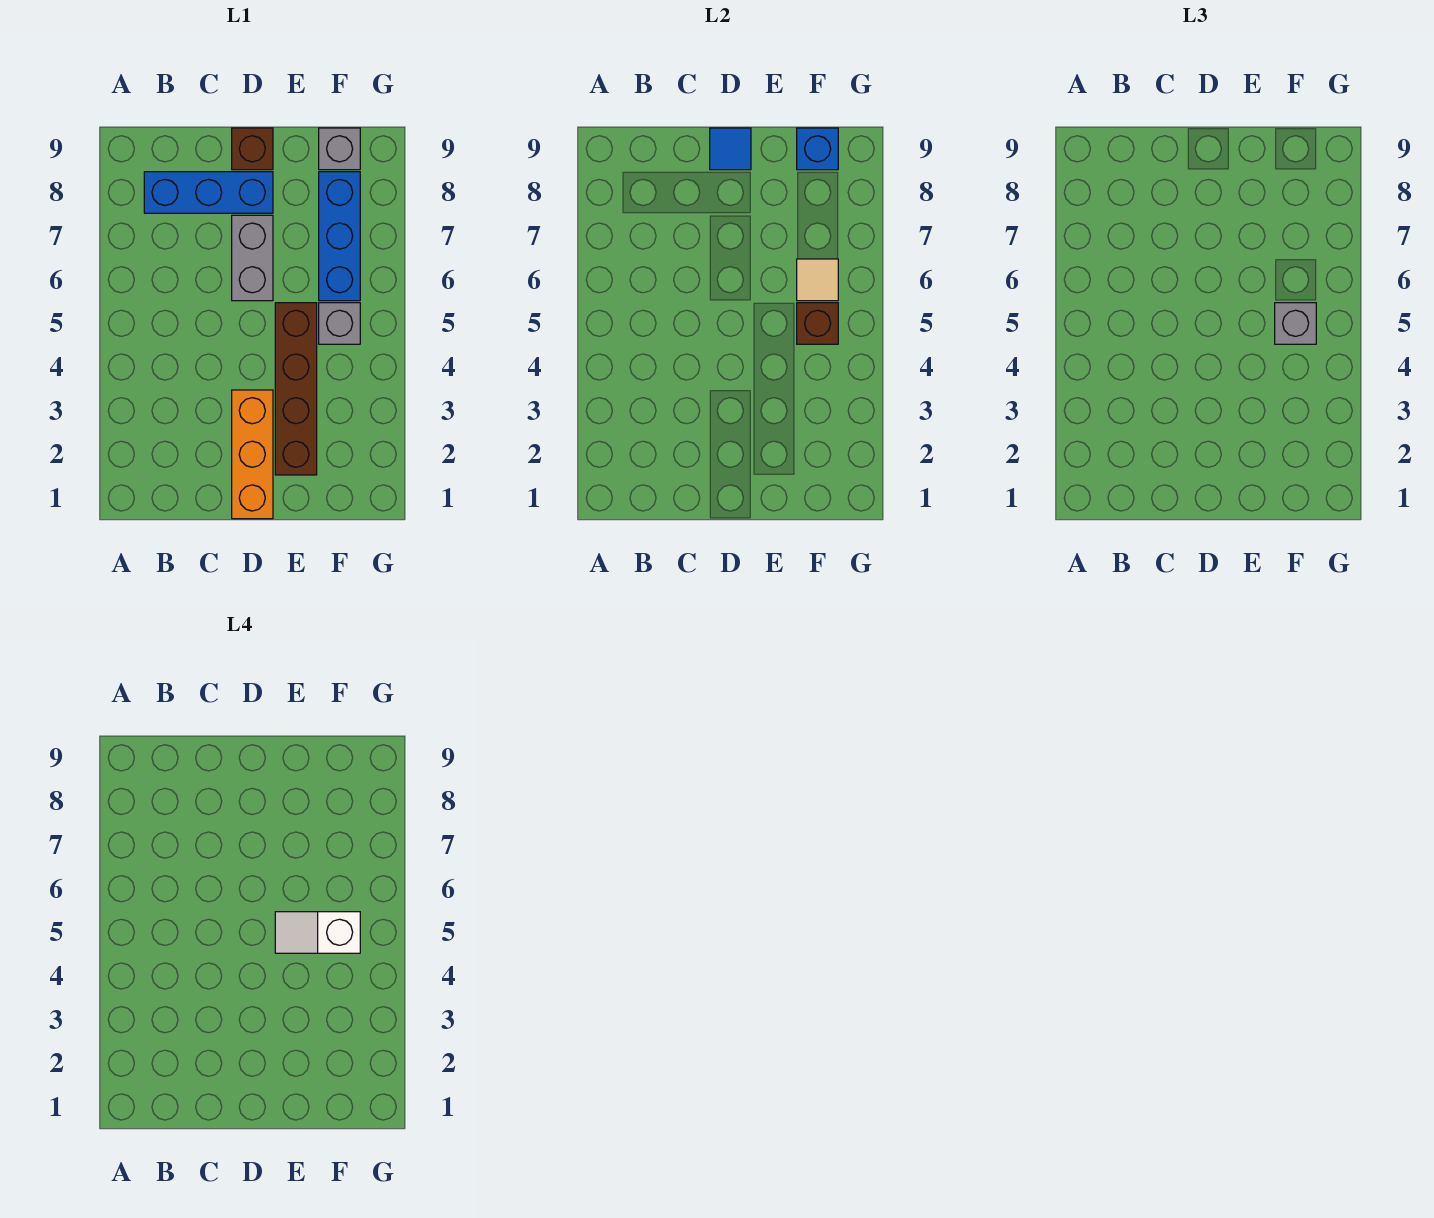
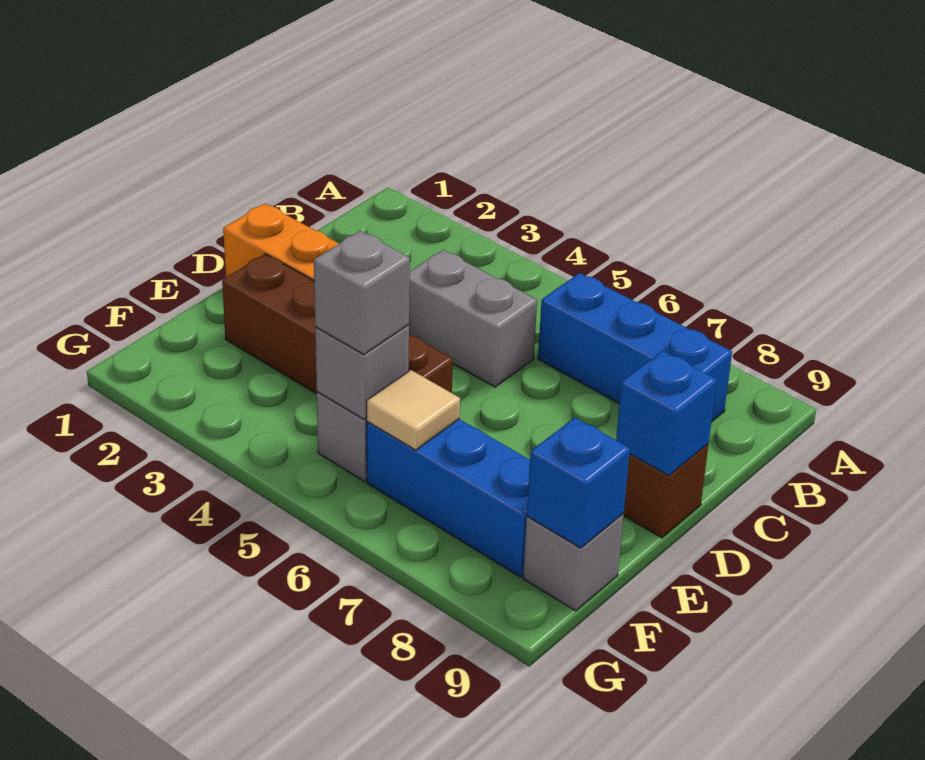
blue 1x3 brick [144,172,273,213] -> blue 1x3 brick turned to [538,273,732,422]
grey 1x2 brick [232,215,273,301] -> grey 1x2 brick moved to [409,250,537,387]
blue 1x1 tile [710,128,751,170] -> blue 1x1 brick [616,351,717,476]
white 1x2 slope [275,912,360,953] -> none
brown 1x1 brick [797,303,838,344] -> grey 1x1 brick [315,325,409,419]

